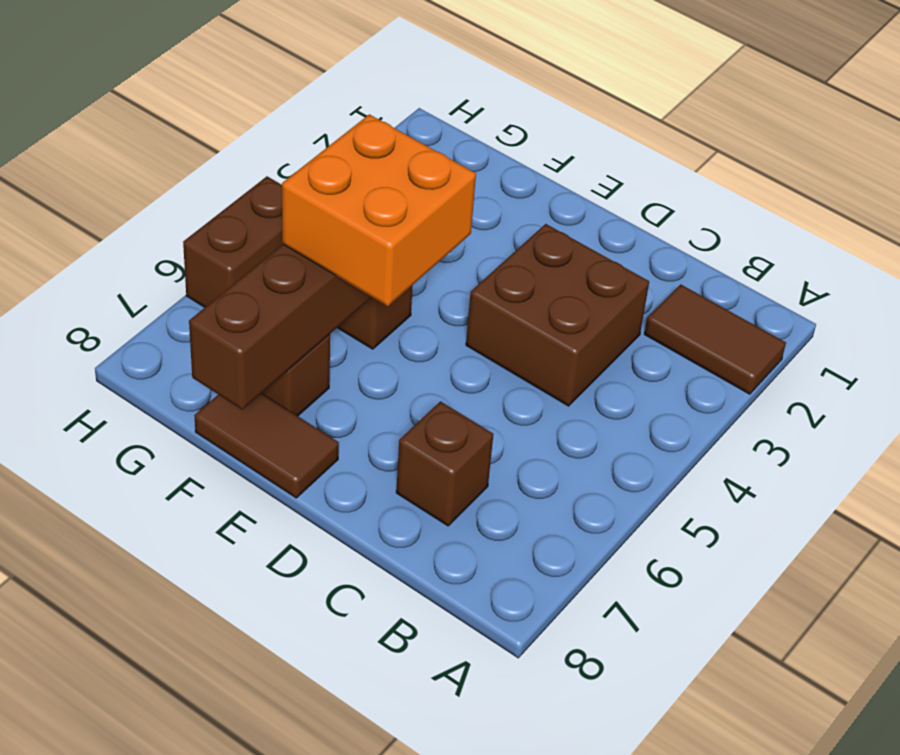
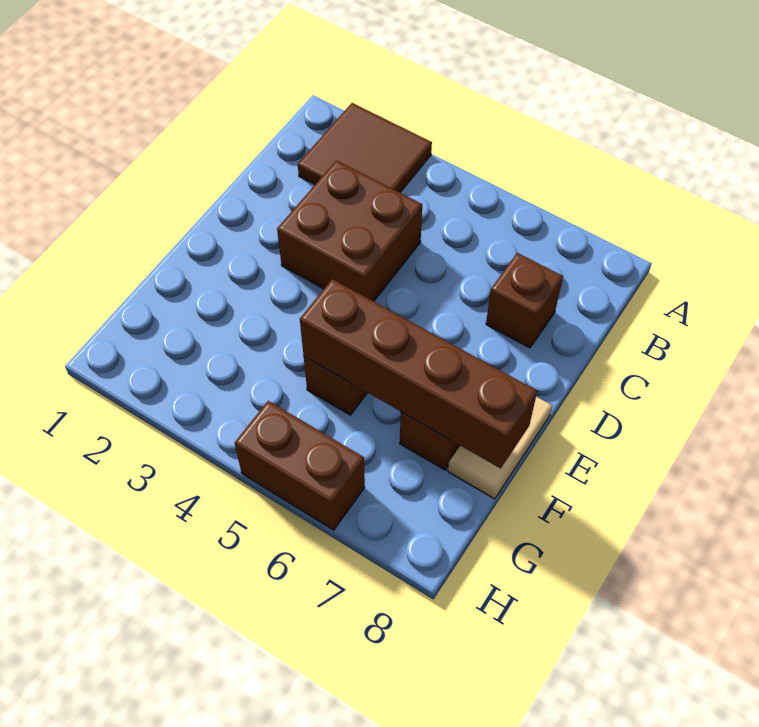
brown 1x2 tile [644,284,786,394] -> brown 2x2 tile [298,103,432,192]
orange 2x2 brick [282,114,476,306] -> none
brown 1x2 tile [194,393,339,498] -> tan 1x2 tile [448,397,552,499]

